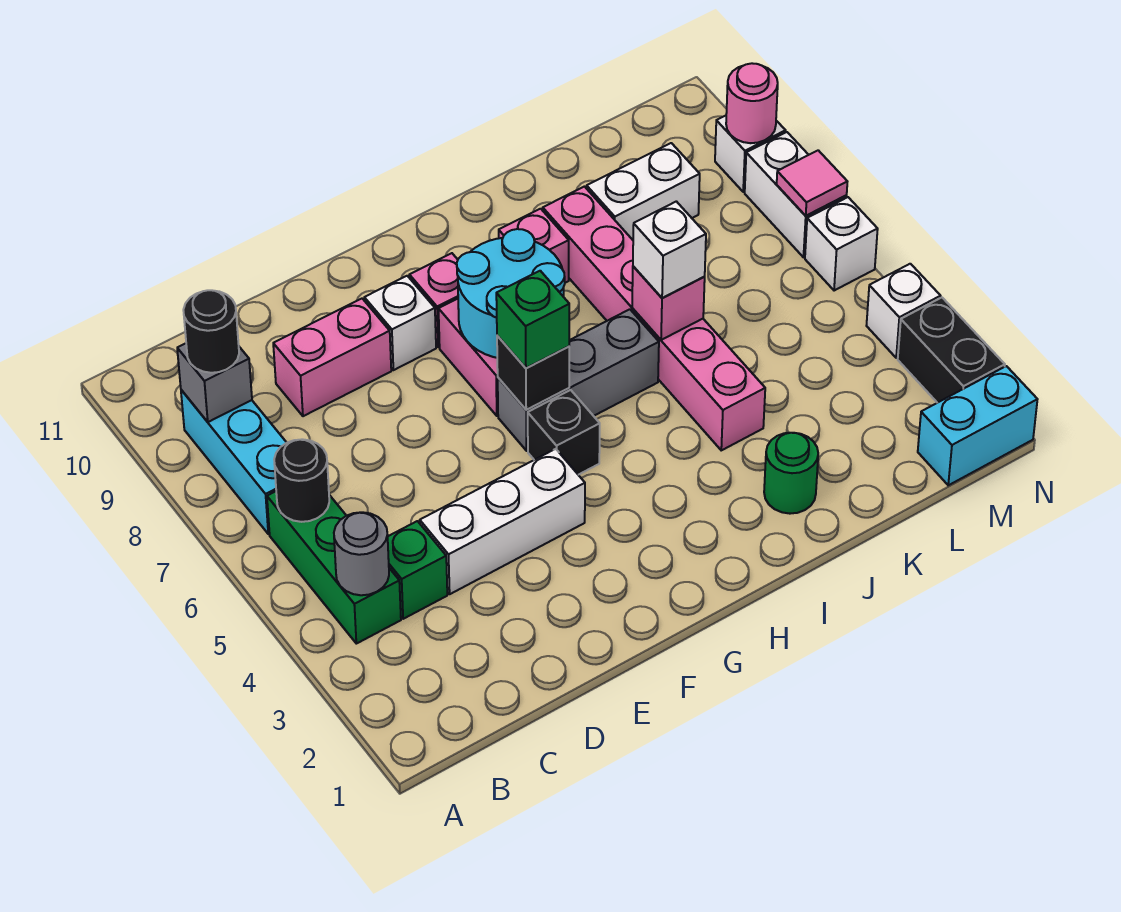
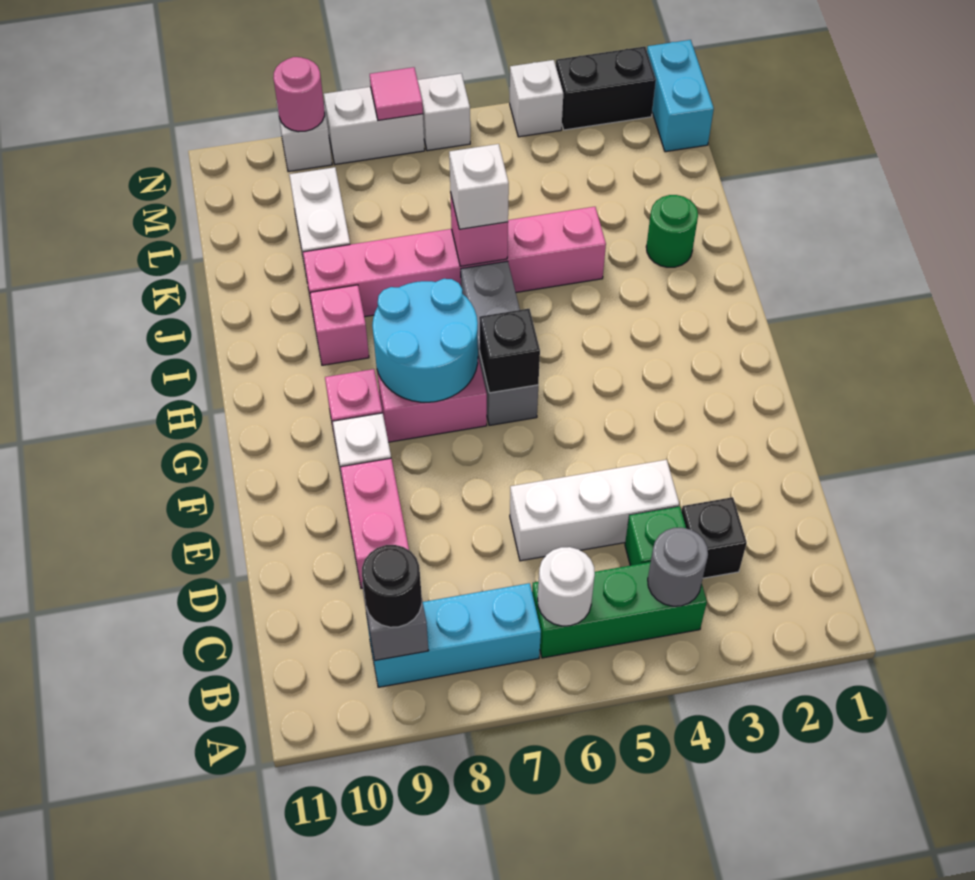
black 1x1 round brick [274,439,329,522] -> white 1x1 round brick [538,547,595,626]
white 1x3 brick [420,449,585,594] -> white 1x3 brick turned to [510,460,679,561]
black 1x1 brick [528,390,600,475] -> black 1x1 brick moved to [681,497,747,578]
green 1x1 brick [496,271,569,368] -> none

